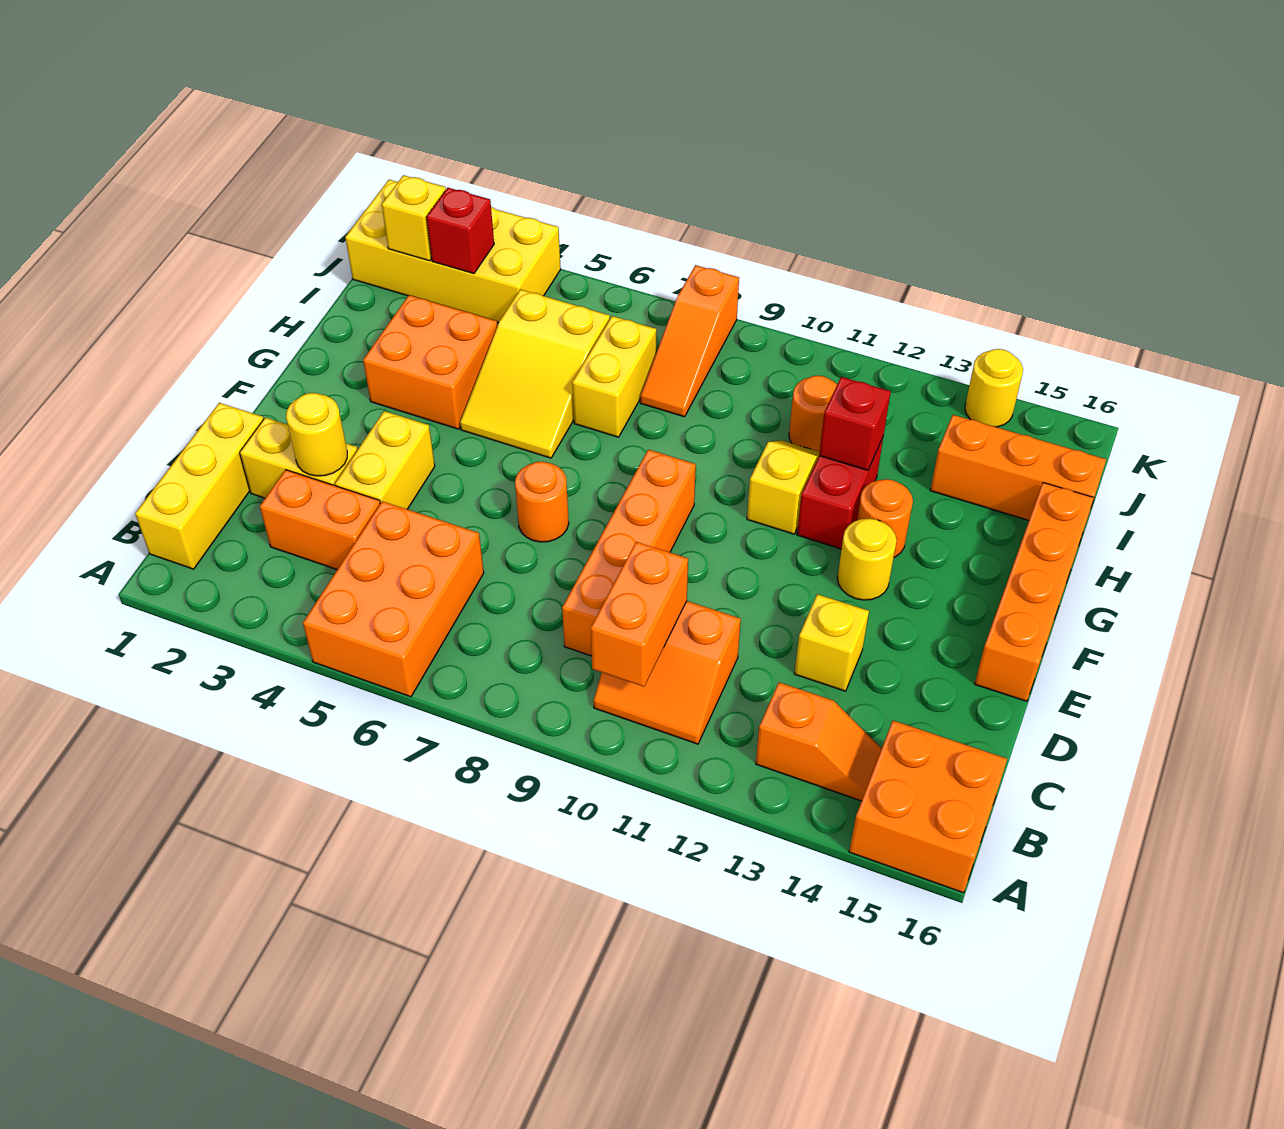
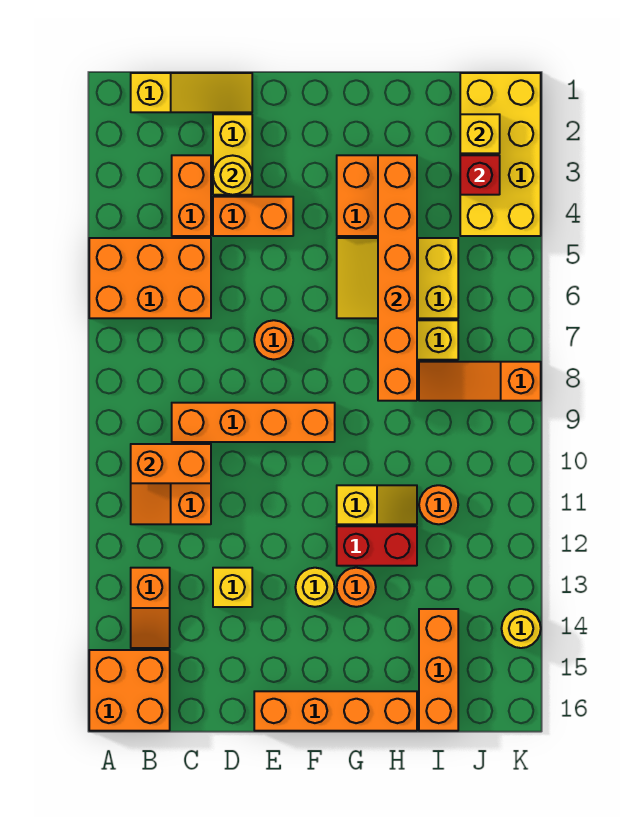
yellow 1x3 brick [135,403,264,569] -> yellow 1x3 slope [131,73,252,112]
yellow 1x2 brick [335,411,435,509] -> orange 1x2 brick [213,197,293,236]
none -> orange 1x6 brick [378,155,417,401]
red 1x1 brick [819,377,891,470] -> none

